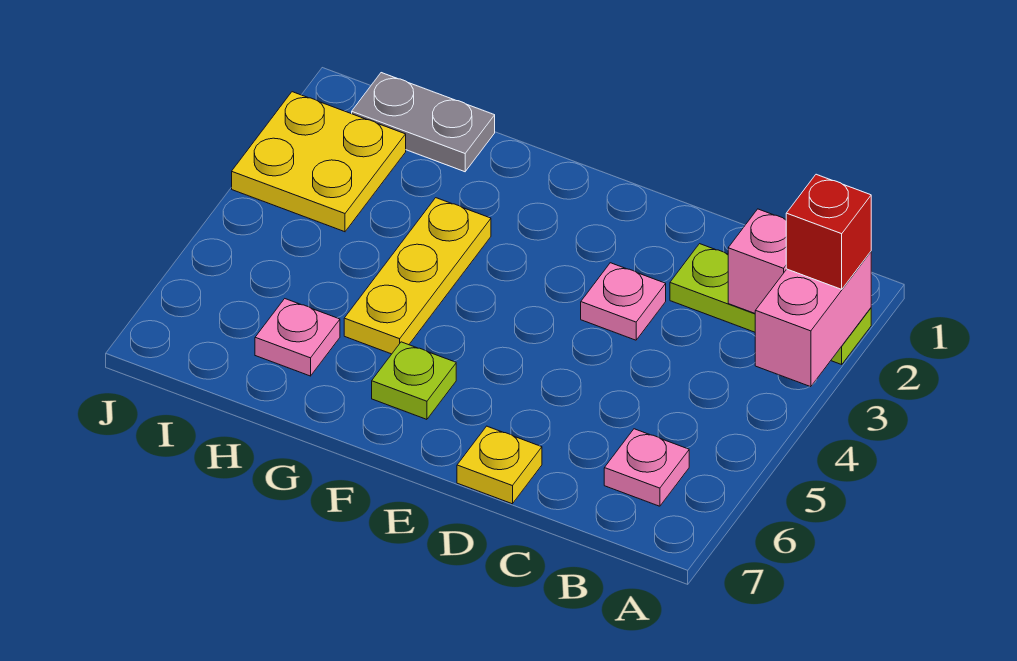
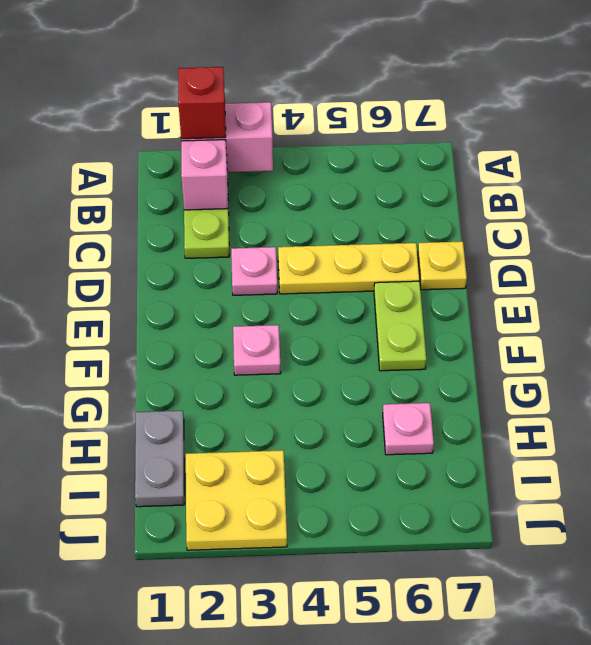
pink 1x1 plate [604,429,689,506] -> pink 1x1 plate moved to [233,325,281,375]
lime 1x1 plate [372,342,456,419] -> lime 1x2 plate [374,281,426,371]
yellow 1x3 plate [344,198,491,354] -> yellow 1x3 plate moved to [278,243,420,294]

